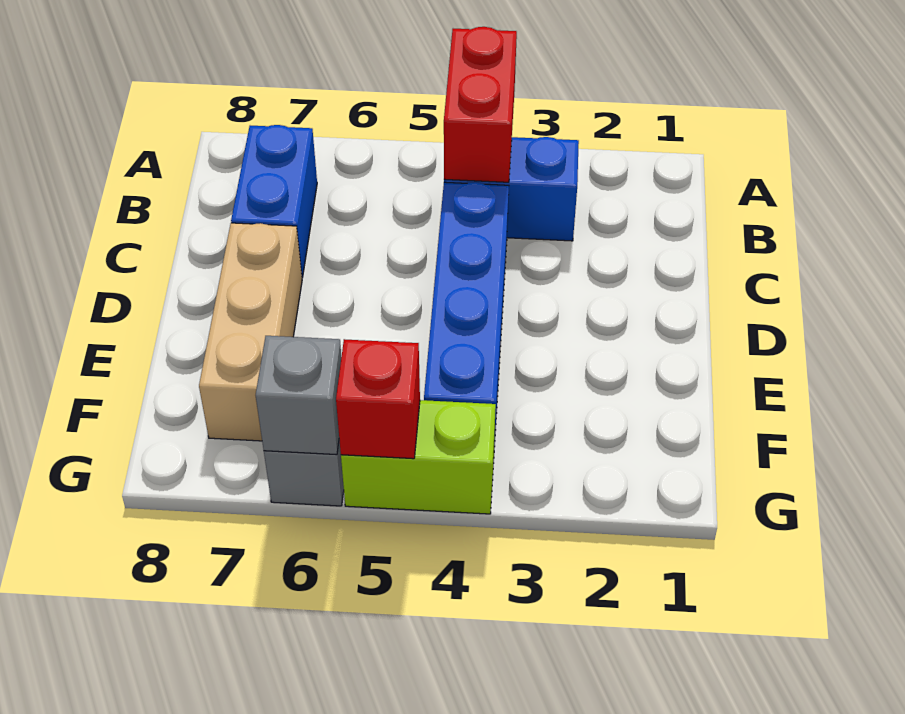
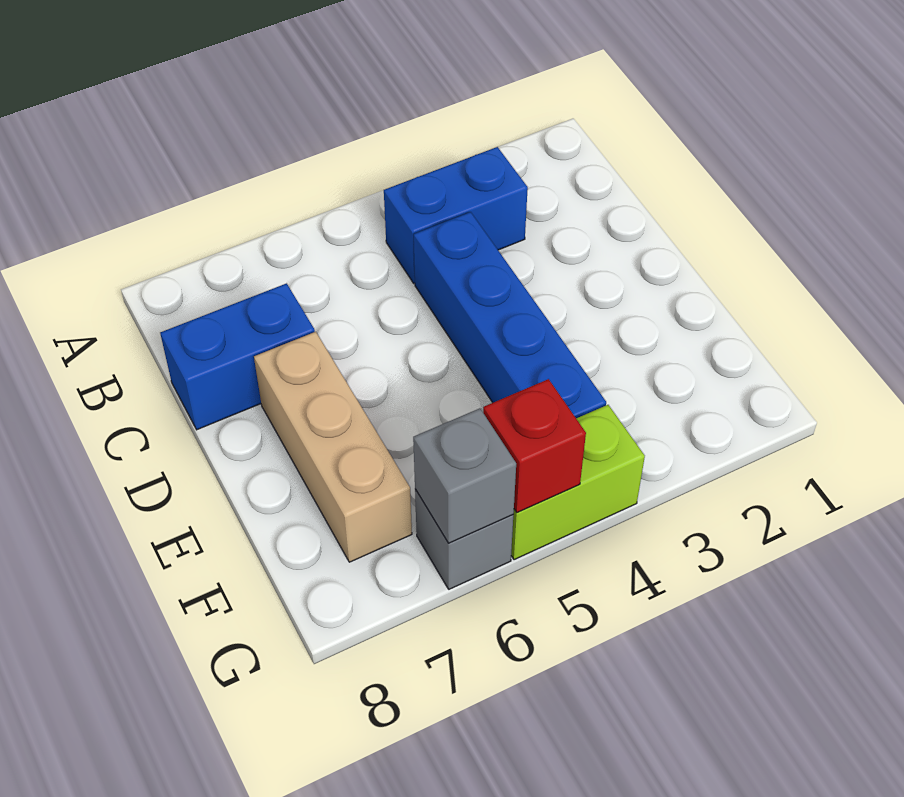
red 1x2 brick [444,27,517,182] -> none
blue 1x2 brick [231,125,317,278] -> blue 1x2 brick turned to [160,283,315,430]

